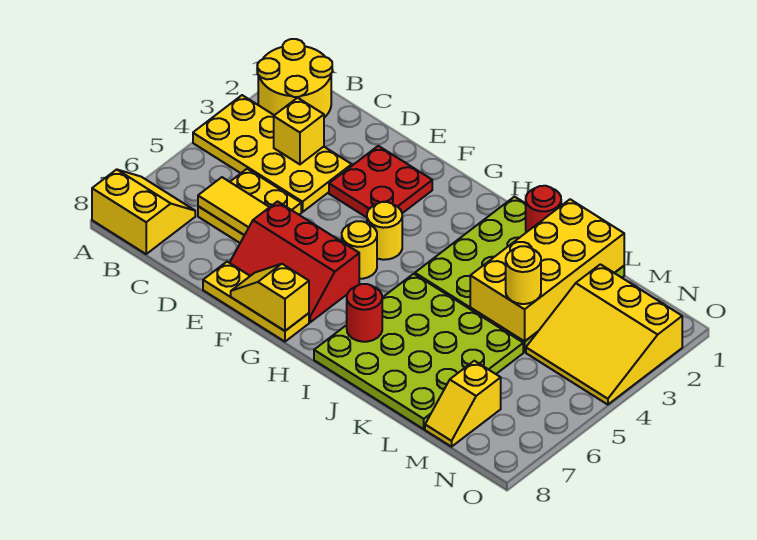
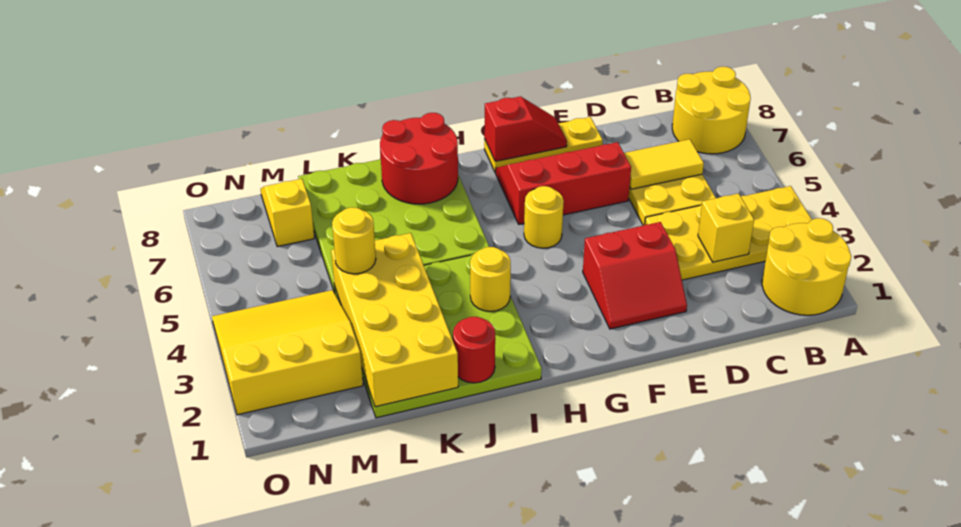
yellow 2x2 slope [92,169,195,254] -> yellow 2x2 round brick [672,67,751,154]
red 2x2 plate [329,146,432,217] -> red 2x2 slope [583,222,687,329]
yellow 1x2 slope [231,264,309,331] -> red 1x2 slope [484,96,567,161]
yellow 1x1 round brick [367,202,402,260] -> yellow 1x1 round brick moved to [470,247,511,311]
red 1x1 round brick [347,284,382,342] -> red 2x2 round brick [380,113,458,204]

